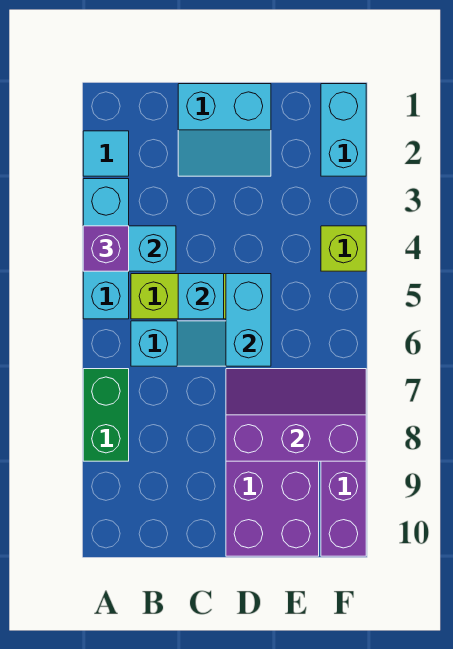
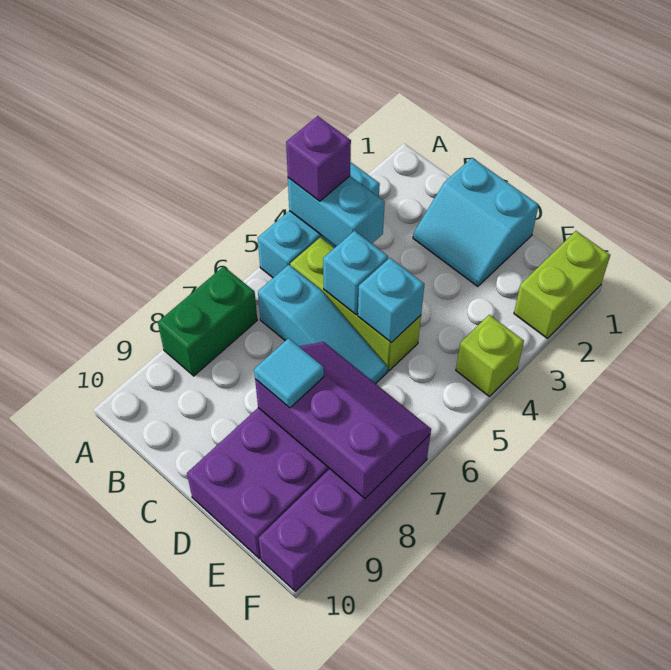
cyan 1x1 tile [83,131,129,176] -> cyan 1x1 tile moved to [254,338,324,408]
cyan 1x2 brick [226,274,271,366] -> cyan 1x1 brick [358,258,425,342]
cyan 1x2 brick [321,84,366,176] -> lime 1x2 brick [514,231,610,338]

